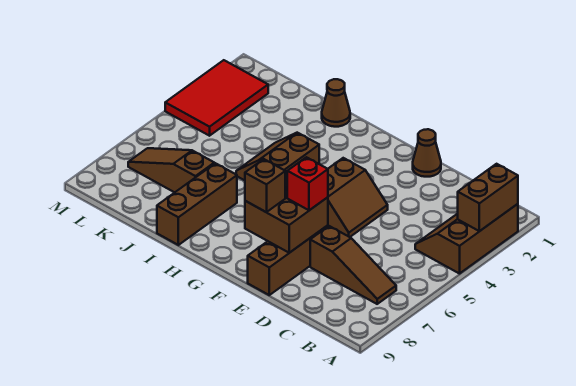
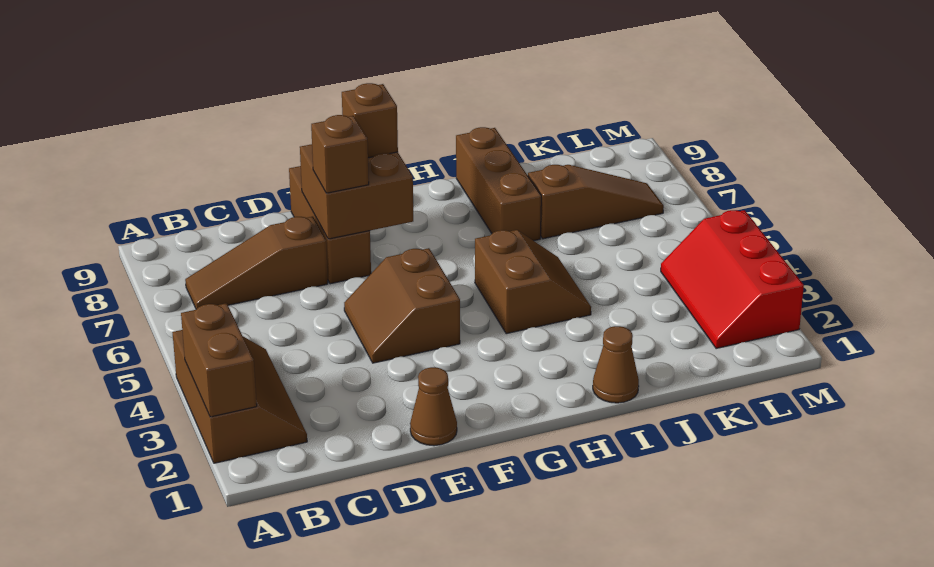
red 1x1 brick [287,157,328,210] -> brown 1x1 brick [311,115,369,193]
red 2x3 tile [165,60,268,136] -> red 2x3 slope [661,210,804,349]

